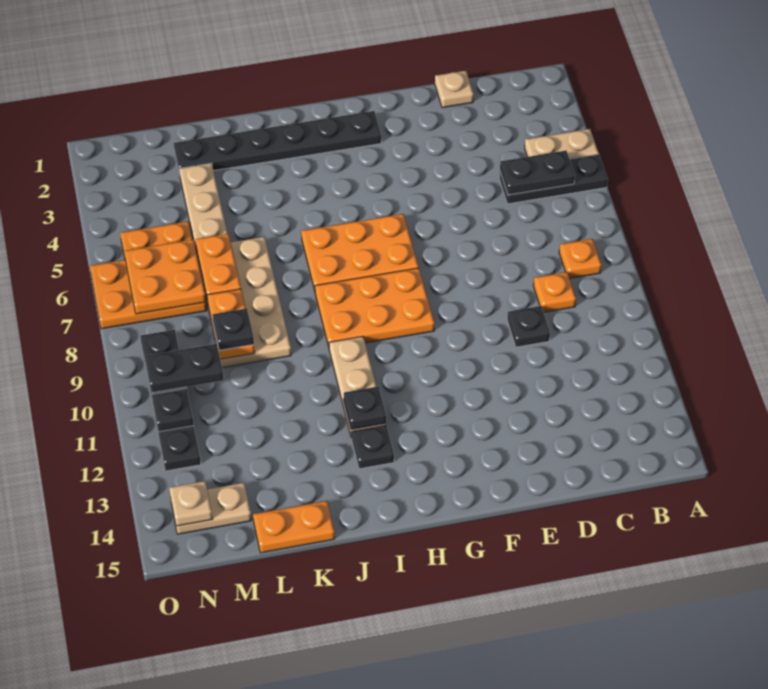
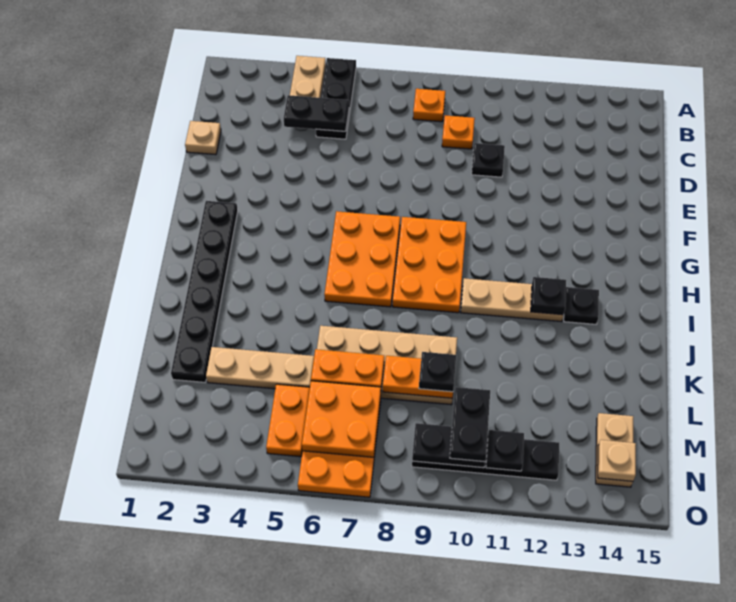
black 1x2 plate [500,151,575,195] -> black 1x2 plate turned to [284,95,349,131]
orange 1x2 plate [253,501,335,553] -> none

